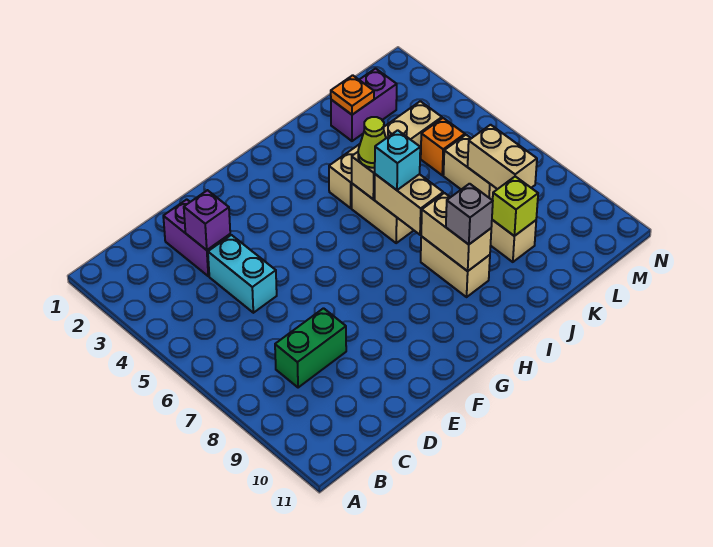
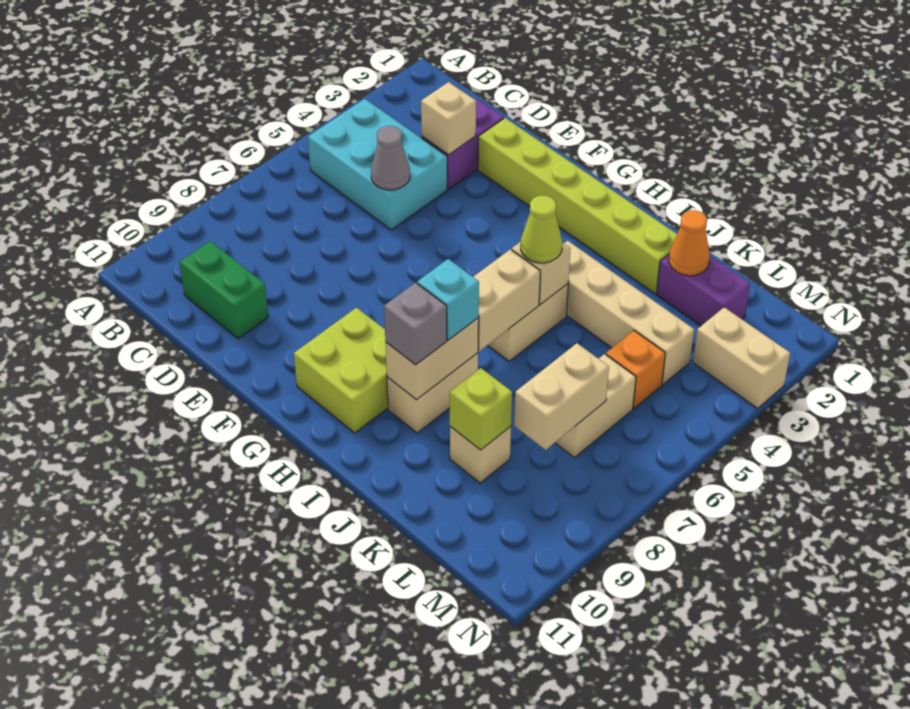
green 1x2 brick [275,308,346,388] -> green 1x2 brick moved to [180,241,268,339]
purple 1x1 brick [184,190,230,250] -> tan 1x1 brick [421,82,476,155]
cyan 1x2 brick [208,235,277,313] -> cyan 2x3 brick [308,99,447,230]
none -> grey 1x1 cone [371,126,410,190]
none -> lime 1x6 brick [478,118,677,294]
none -> lime 2x2 brick [294,308,388,433]
cyan 1x1 brick [375,130,420,190] -> cyan 1x1 brick moved to [417,259,479,340]
orange 1x1 plate [331,75,374,115] -> orange 1x1 cone [669,210,710,276]
none -> tan 1x2 brick [693,307,790,408]

